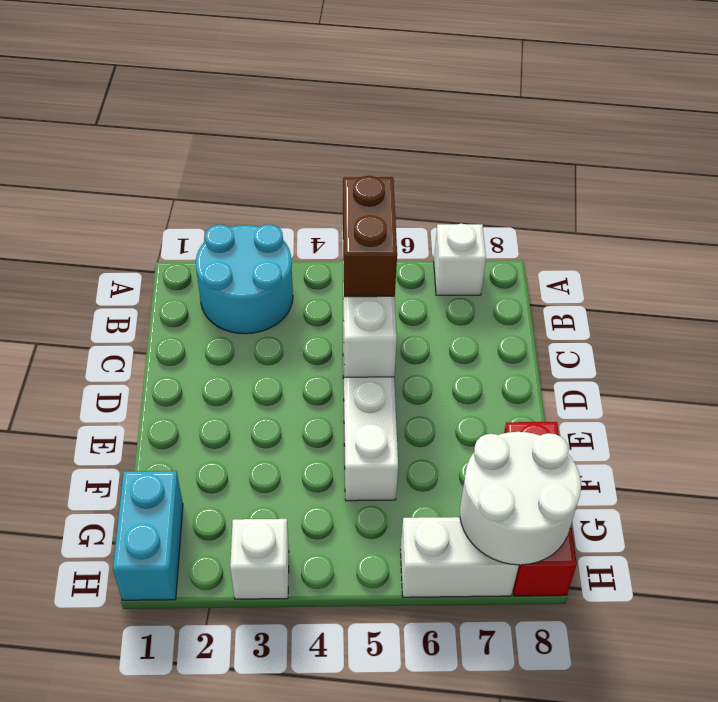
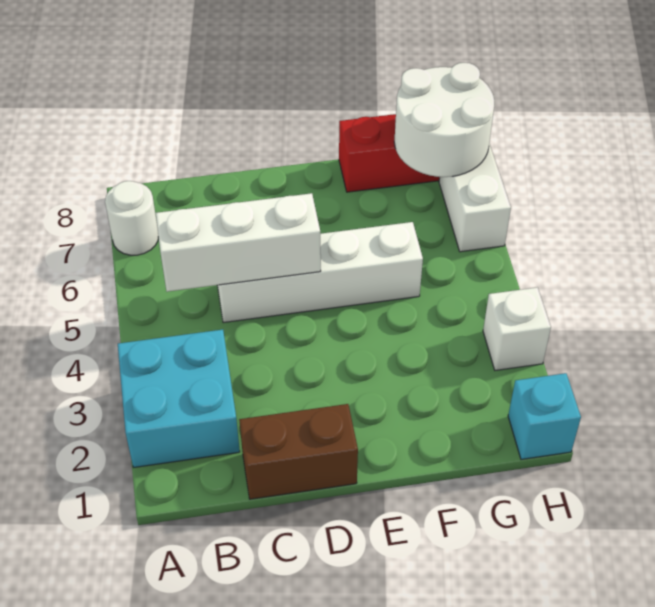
cyan 2x2 round brick [196,224,293,334] -> cyan 2x2 brick [118,330,240,467]
white 1x1 brick [434,224,486,295] -> white 1x1 round brick [105,181,158,255]
brown 1x2 brick [343,176,397,297] -> brown 1x2 brick moved to [239,404,358,499]
cyan 1x2 brick [113,471,183,600] -> cyan 1x1 brick [508,373,581,459]

